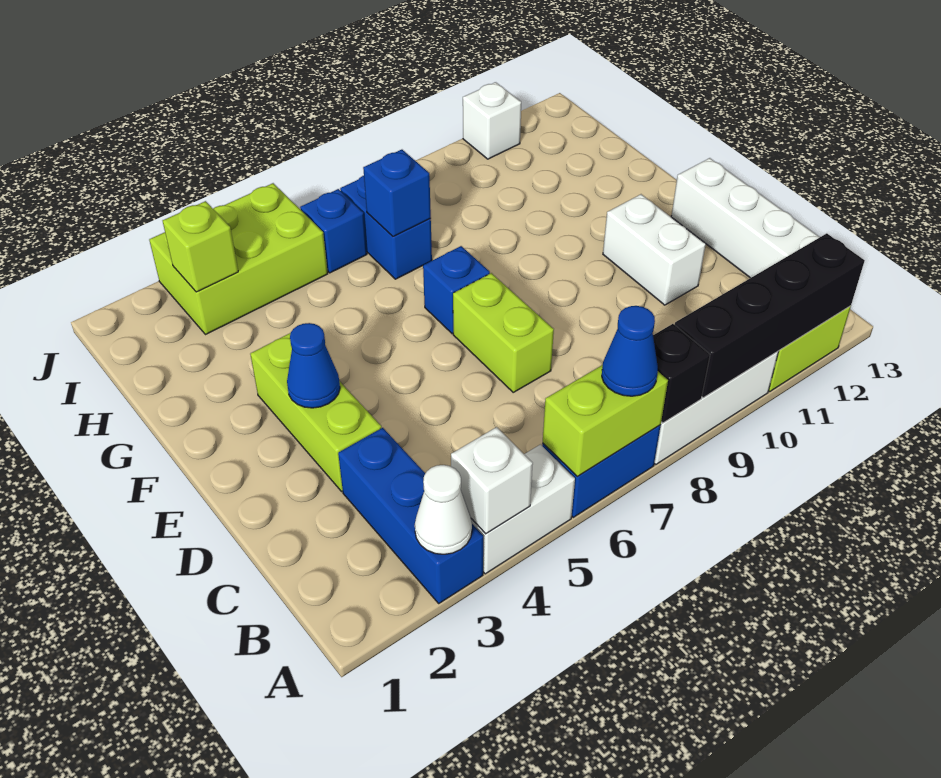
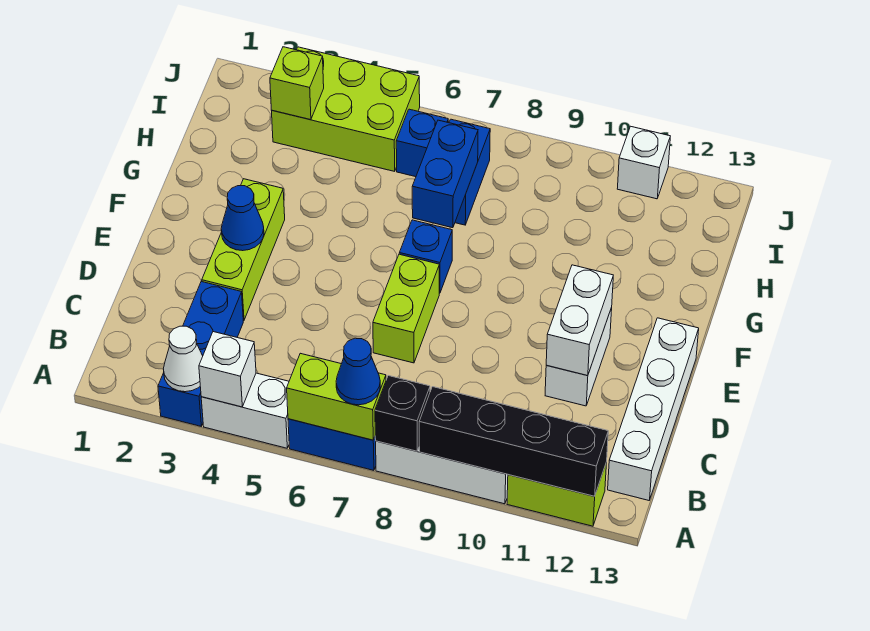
none -> white 1x2 brick [546,265,613,376]
blue 1x1 brick [363,150,431,237] -> blue 1x2 brick [412,120,478,228]

